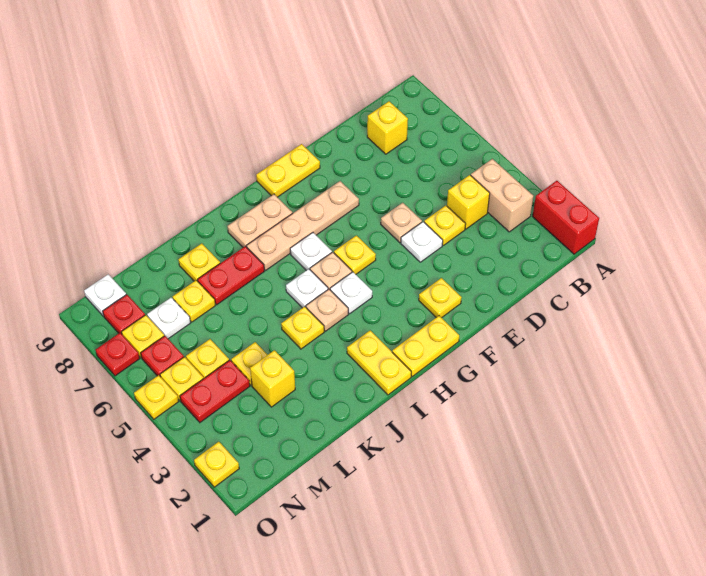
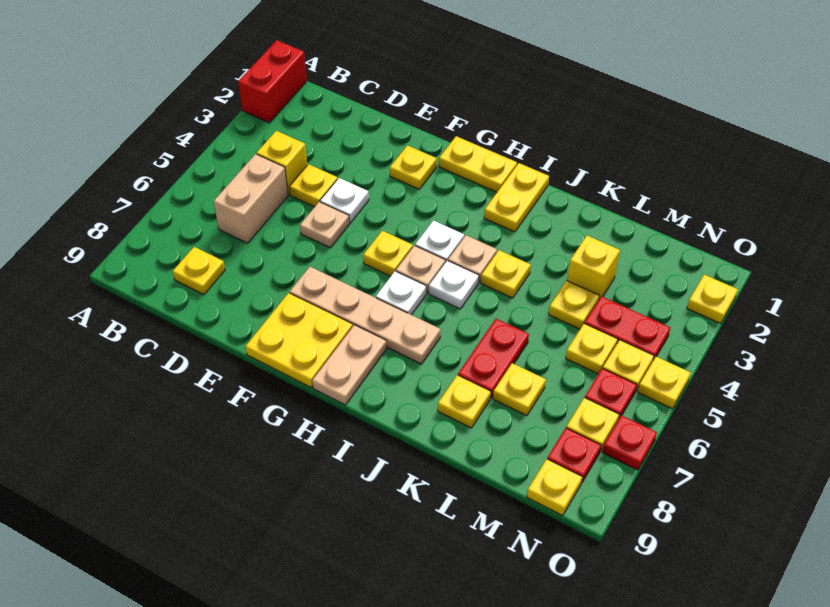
tan 1x2 brick [471,159,533,232] -> tan 1x2 brick moved to [214,154,288,243]
yellow 1x1 brick [367,101,408,154] -> yellow 1x1 plate [173,247,225,295]
yellow 1x2 plate [256,144,320,197] -> yellow 2x2 plate [246,293,353,388]
tan 1x2 plate [227,194,293,247] -> tan 1x2 plate turned to [312,325,387,405]
red 1x2 plate [198,246,264,305] -> red 1x2 plate turned to [458,319,529,398]
white 1x1 plate [147,298,190,339] -> none
white 1x1 plate [84,274,126,316] -> yellow 1x1 plate [527,459,582,516]

